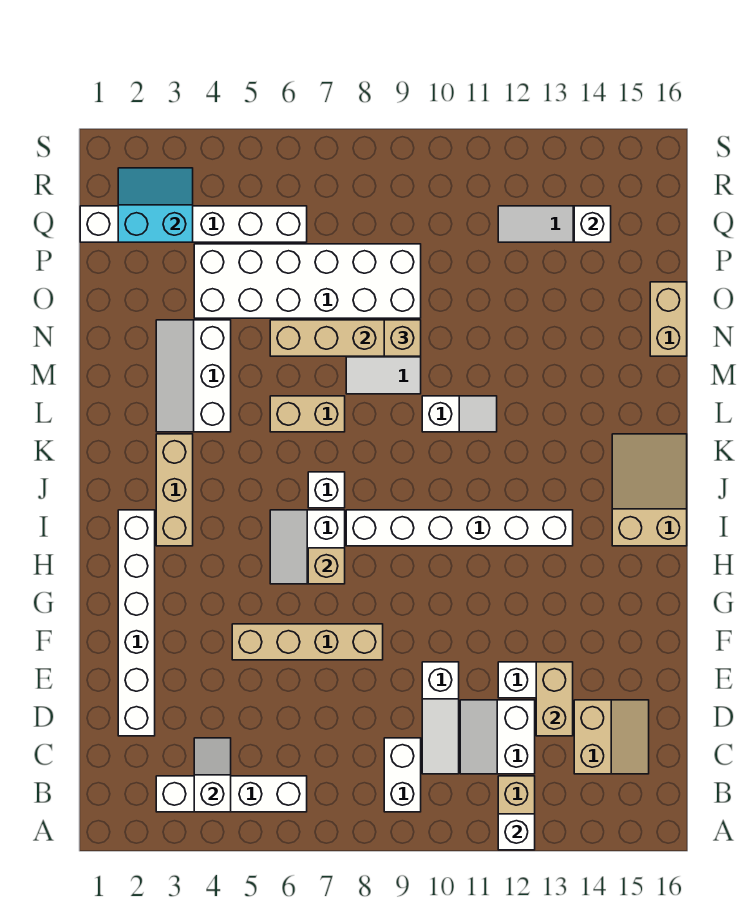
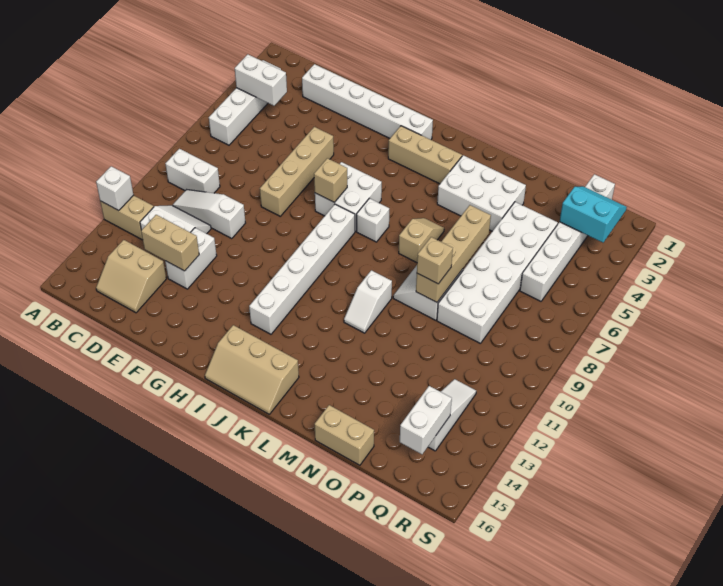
white 1x2 slope [194,738,231,812] -> white 1x2 brick [235,54,287,106]
white 2x2 slope [270,510,345,584] -> white 2x2 brick [315,162,382,232]
tan 2x3 slope [612,434,687,546] -> tan 2x3 slope turned to [205,325,299,414]
white 2x3 slope [156,320,231,432] -> white 2x3 brick [437,155,526,231]
tan 1x2 brick [270,396,345,432] -> tan 1x2 slope [399,218,444,263]
cyan 2x2 slope [118,168,193,242] -> cyan 2x2 slope turned to [560,186,627,242]
white 1x1 brick [574,206,611,242] -> white 1x2 brick [400,386,452,454]

